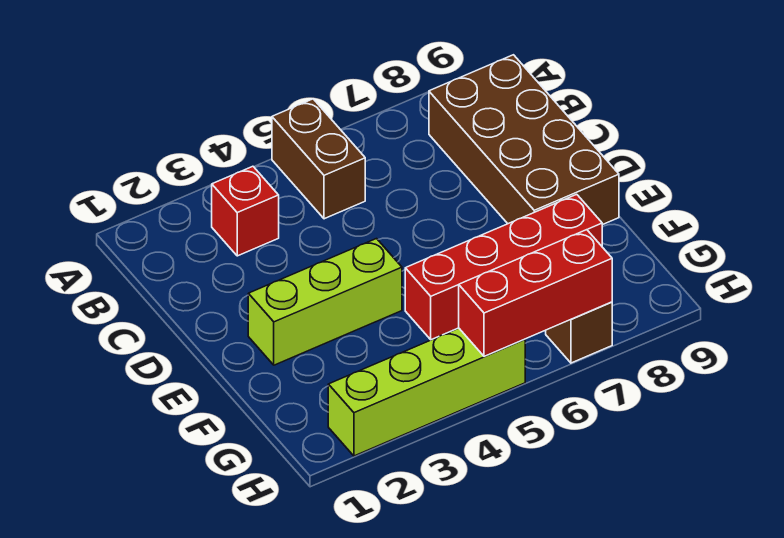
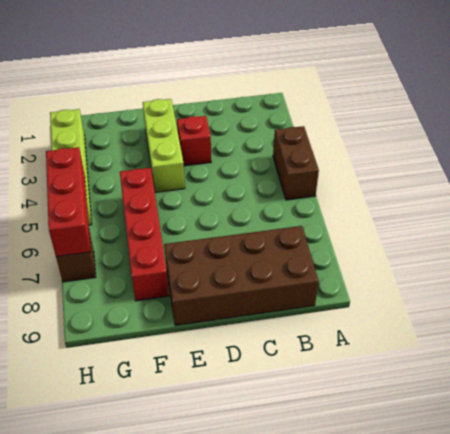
brown 1x2 brick [272,99,365,219] -> brown 1x2 brick turned to [273,126,319,200]
red 1x1 brick [212,166,279,256] -> red 1x1 brick moved to [177,116,211,166]

